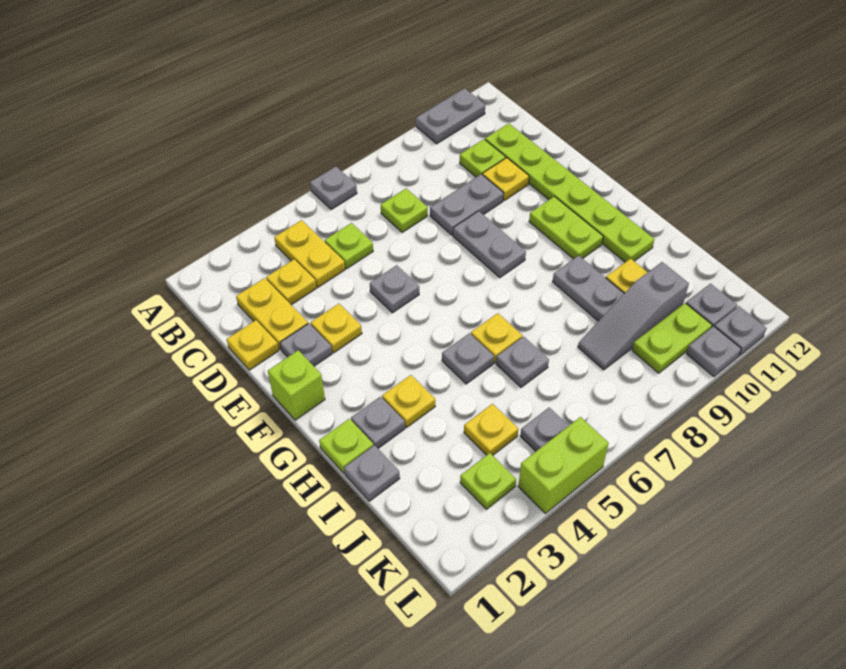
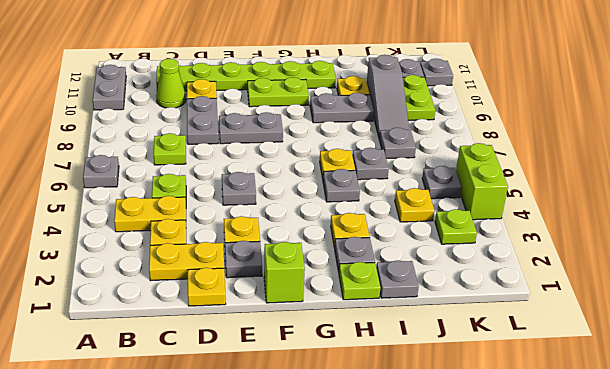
lime 1x1 plate [460,139,506,177] -> lime 1x1 cone [156,59,186,108]
grey 1x1 plate [686,326,741,377] -> grey 1x1 plate moved to [379,128,416,158]

